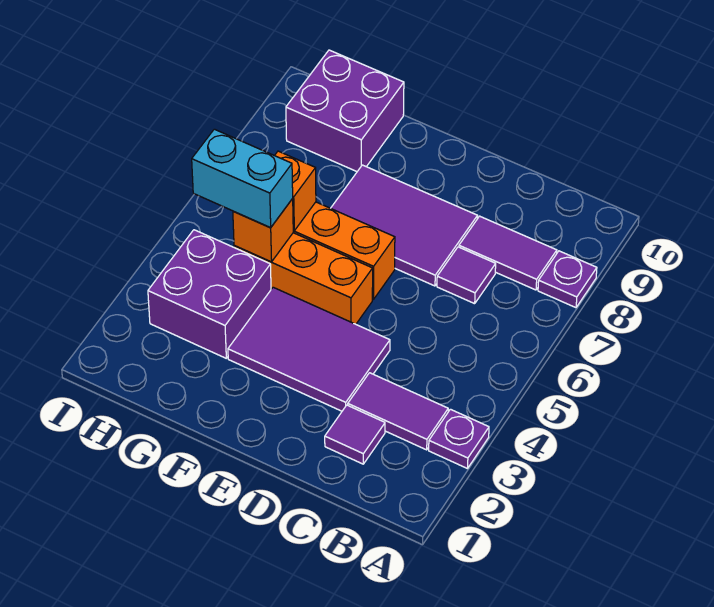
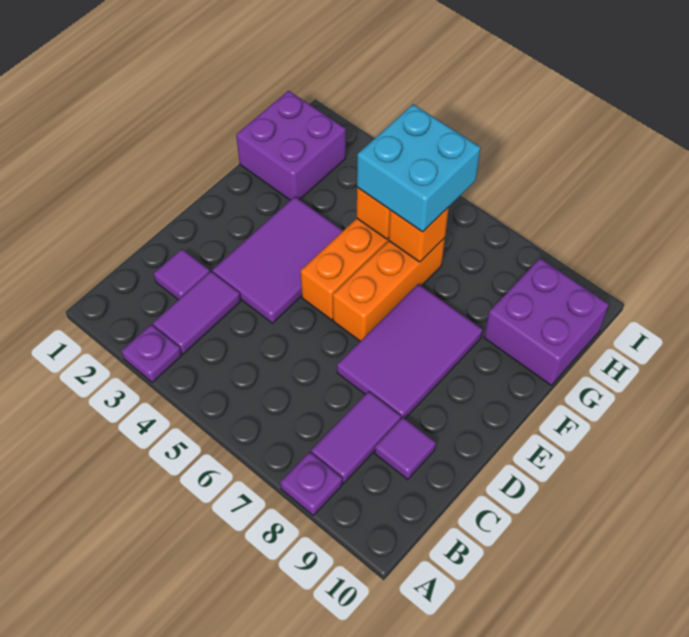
purple 1x1 tile [437,247,496,304] -> purple 1x1 tile moved to [375,417,436,479]
purple 2x2 brick [148,230,271,358] -> purple 2x2 brick moved to [236,91,346,200]
cyan 1x2 brick [192,129,293,228] -> cyan 2x2 brick [357,104,481,232]

